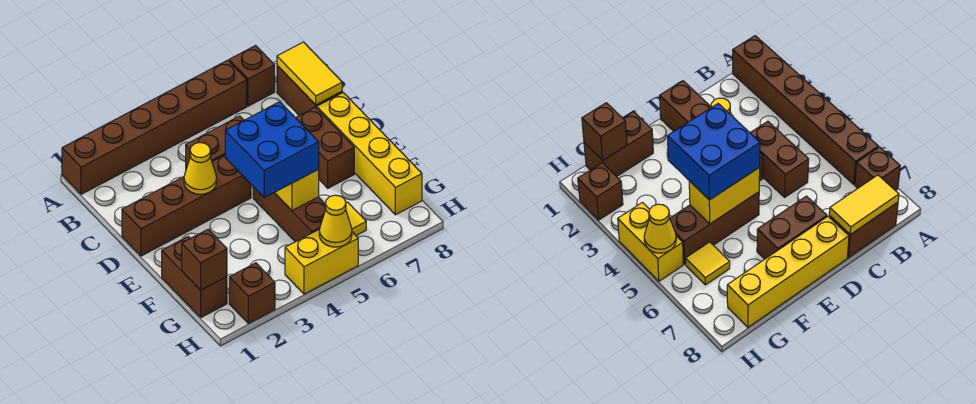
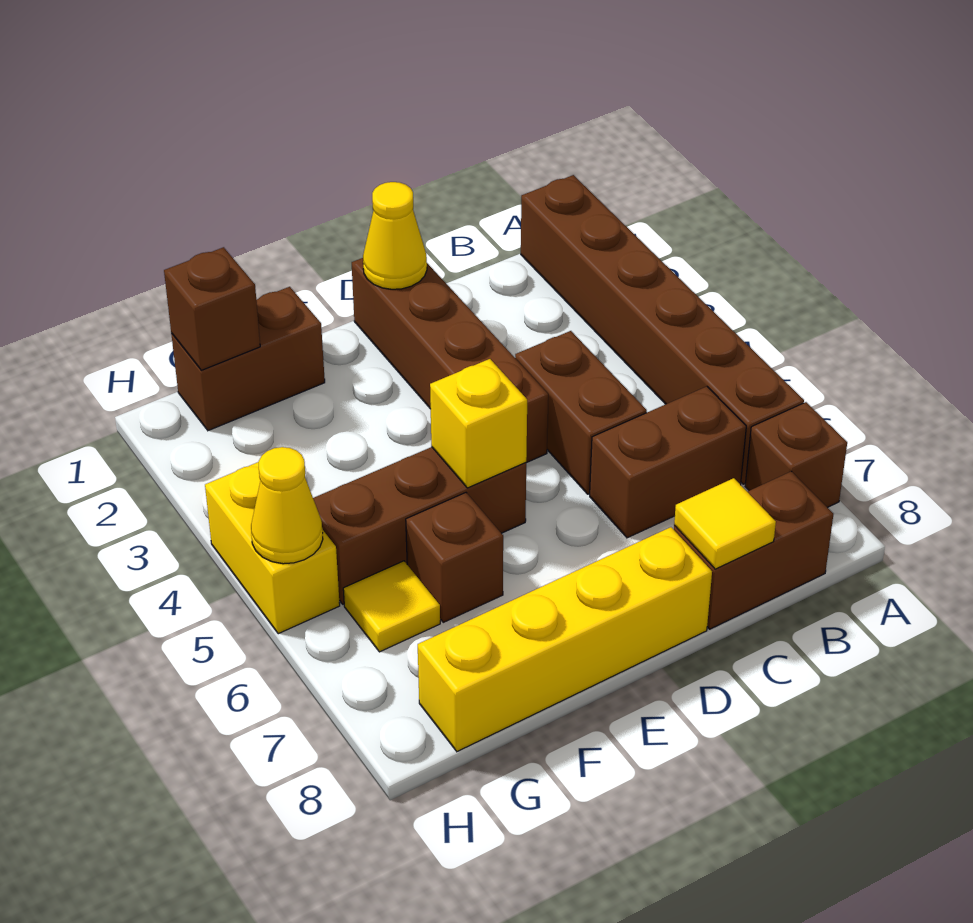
yellow 1x2 tile [277,42,342,105] -> yellow 1x1 tile [674,478,776,569]
yellow 1x1 cone [184,143,217,194] -> yellow 1x1 cone moved to [363,182,427,289]
brown 1x2 brick [296,107,354,188] -> brown 1x2 brick moved to [590,386,746,538]
blue 2x2 brick [225,102,319,197] -> none
yellow 1x2 brick [275,170,319,211] -> yellow 1x1 brick [430,359,527,488]
brown 1x1 brick [229,263,275,324] -> brown 1x1 brick moved to [406,493,503,622]

